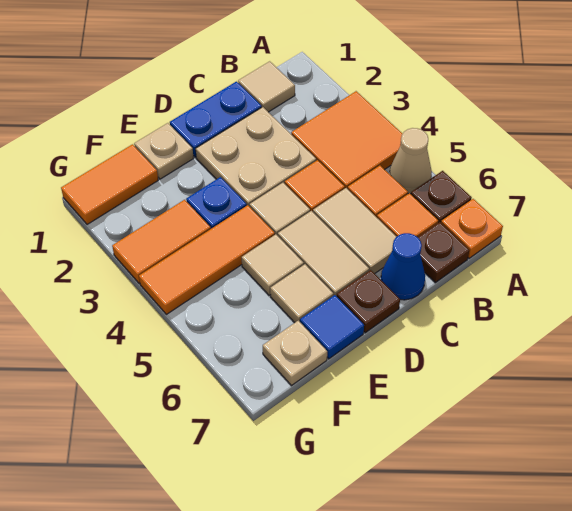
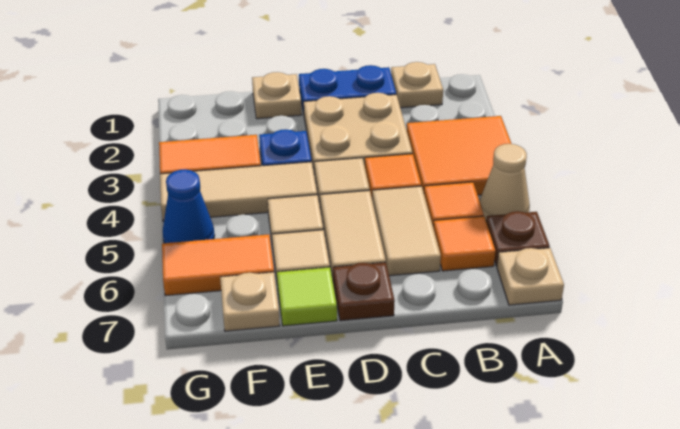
orange 1x1 plate [441,199,503,258] -> tan 1x1 plate [497,248,564,305]
tan 1x1 tile [238,61,295,112] -> tan 1x1 plate [391,62,443,108]
brown 1x1 plate [418,222,469,282] -> none
blue 1x1 cone [381,233,425,300] -> blue 1x1 cone moved to [162,170,215,243]
orange 1x3 tile [139,205,275,314] -> tan 1x3 tile [160,162,317,221]
blue 1x1 tile [300,295,364,359] -> lime 1x1 tile [277,267,337,326]
orange 1x2 tile [61,144,158,224] -> orange 1x2 tile moved to [162,234,274,296]

